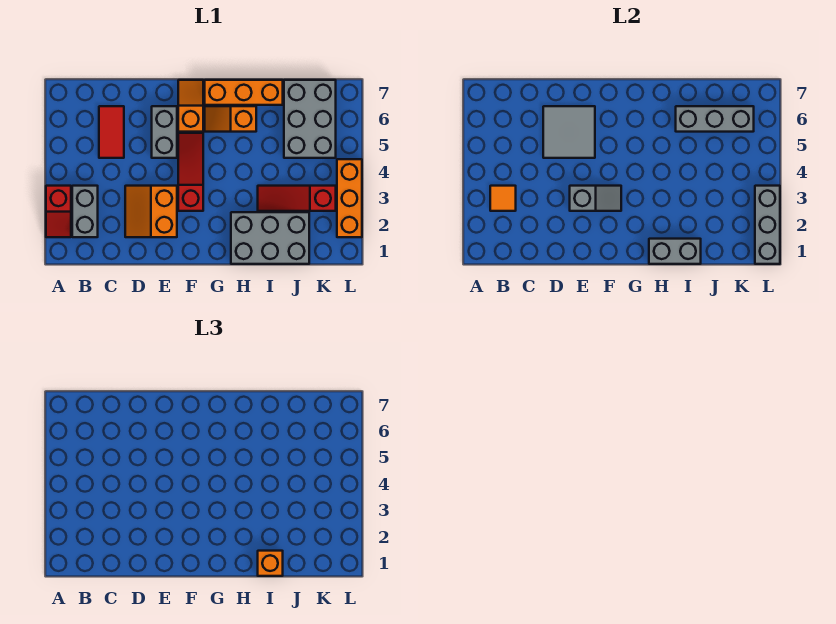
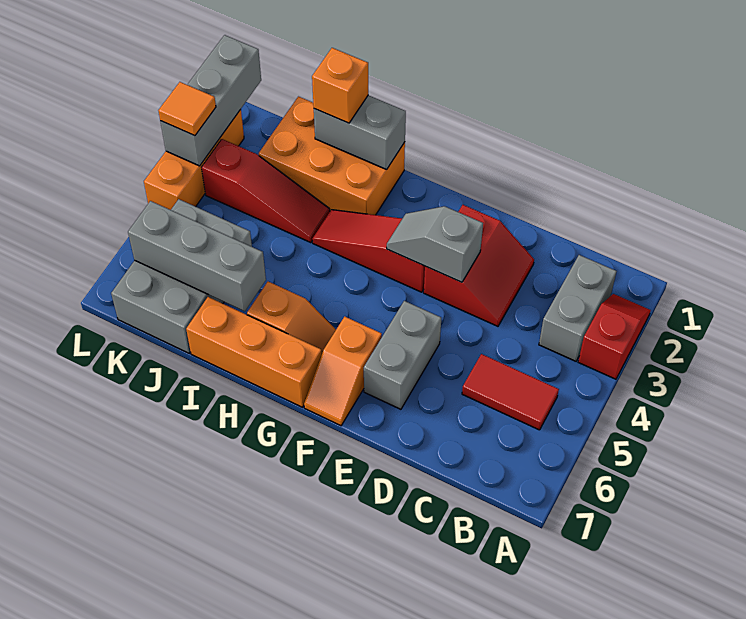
orange 1x1 tile [490,186,516,211] -> orange 1x1 tile moved to [158,82,216,136]
red 1x2 tile [99,106,124,158] -> red 1x2 tile turned to [462,354,559,430]
orange 2x2 slope [125,186,177,237] -> red 2x2 slope [424,205,534,326]
grey 2x2 tile [543,106,595,158] -> none
red 1x3 slope [178,133,203,211] -> red 1x3 slope turned to [313,210,425,292]
grey 2x3 brick [231,212,309,264] -> orange 2x3 brick [259,97,405,215]

